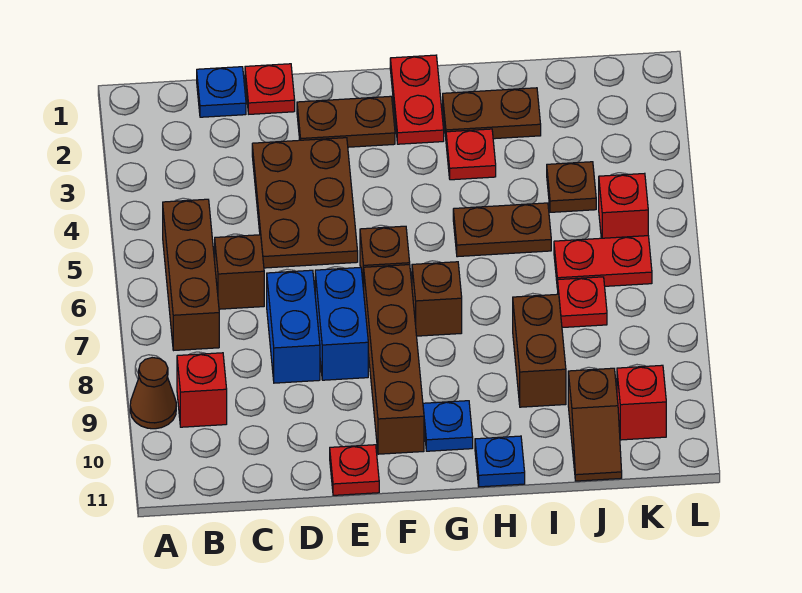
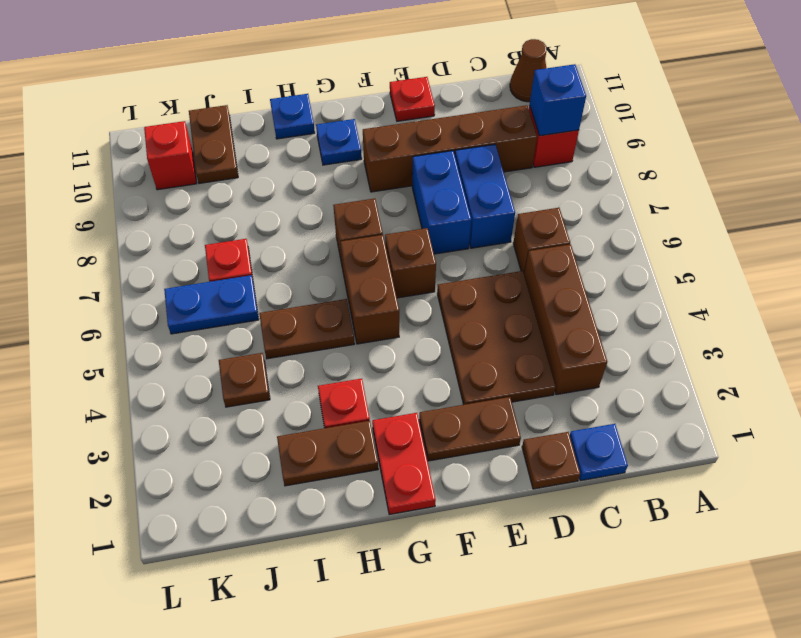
brown 1x1 cone [130,358,176,429] -> brown 1x1 cone moved to [510,39,547,102]
brown 1x3 brick [163,199,219,350] -> brown 1x3 brick moved to [524,244,607,395]
none -> blue 1x1 brick [530,64,586,136]
red 1x1 plate [245,64,295,114] -> brown 1x1 plate [522,432,580,489]
brown 1x4 brick [364,265,424,454] -> brown 1x4 brick turned to [363,105,537,192]
brown 1x2 brick [513,294,566,407] -> brown 1x2 brick moved to [340,235,399,344]
red 1x2 plate [554,236,652,289] -> blue 1x2 plate [164,275,259,334]
brown 1x2 slope [568,368,622,481] -> brown 1x2 plate [189,105,238,183]
red 1x1 brick [599,173,648,238] -> none

